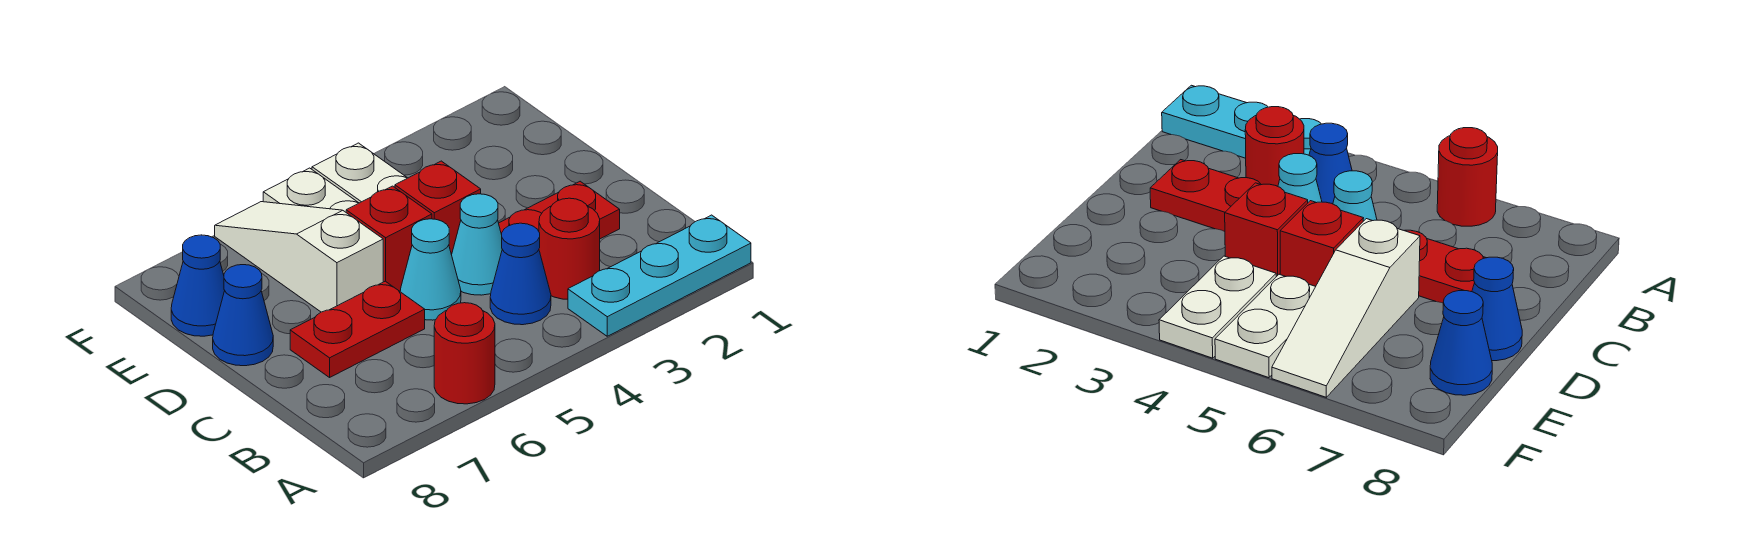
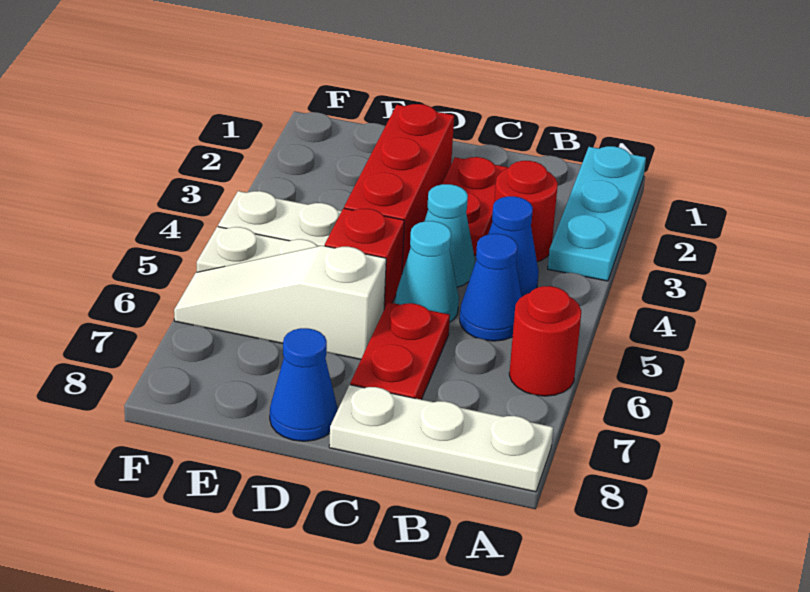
none -> white 1x3 plate [329,385,553,492]
red 1x1 brick [395,161,481,255] -> red 1x3 brick [344,104,454,273]
blue 1x1 cone [171,235,225,336] -> blue 1x1 cone moved to [460,234,521,341]

